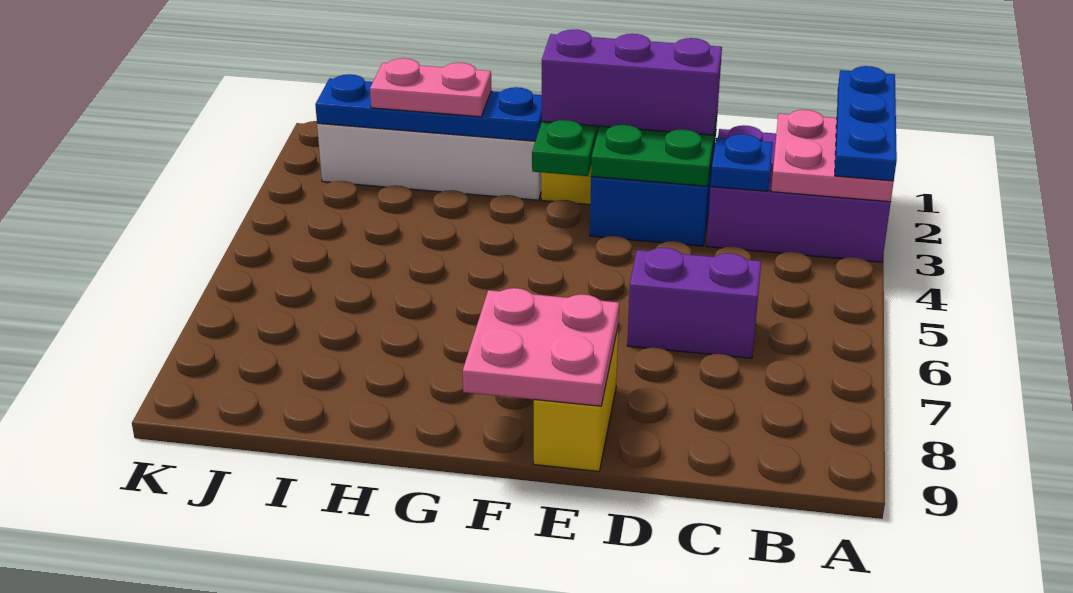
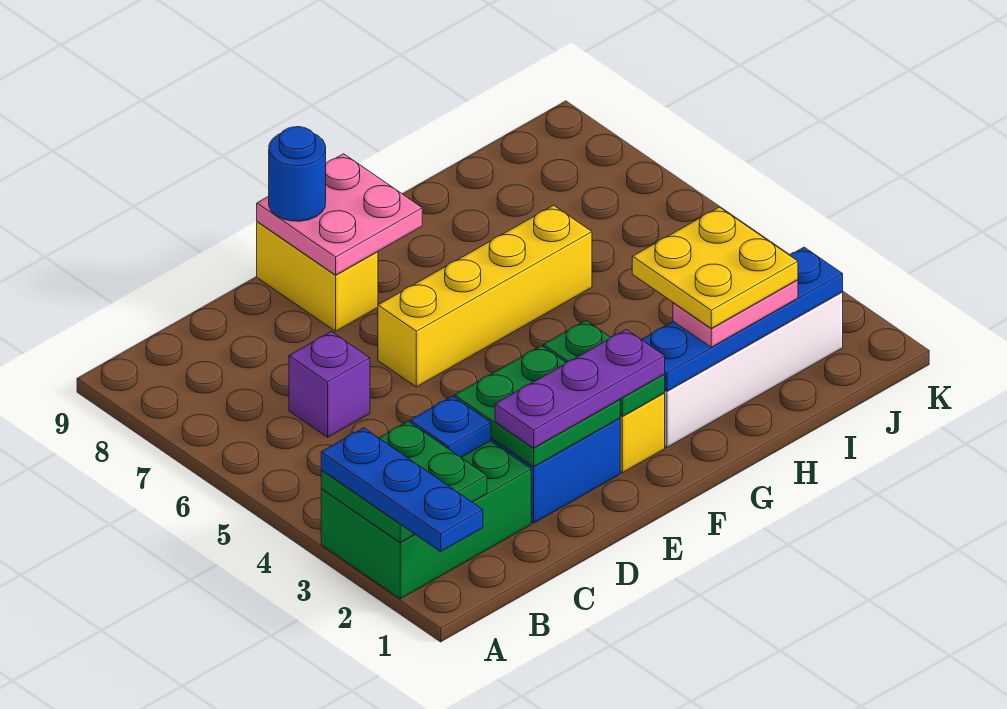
purple 2x3 brick [706,125,891,262] -> green 2x3 brick [321,441,531,599]
pink 2x2 plate [771,110,894,202] -> green 2x2 plate [321,421,487,543]
purple 1x2 brick [627,248,761,358] -> purple 1x1 brick [289,332,370,437]
purple 1x3 brick [542,29,722,135] -> purple 1x3 plate [495,329,665,448]
none -> yellow 1x4 brick [378,205,592,387]
none -> blue 1x1 round brick [269,127,326,221]
none -> yellow 2x2 plate [632,207,798,328]

